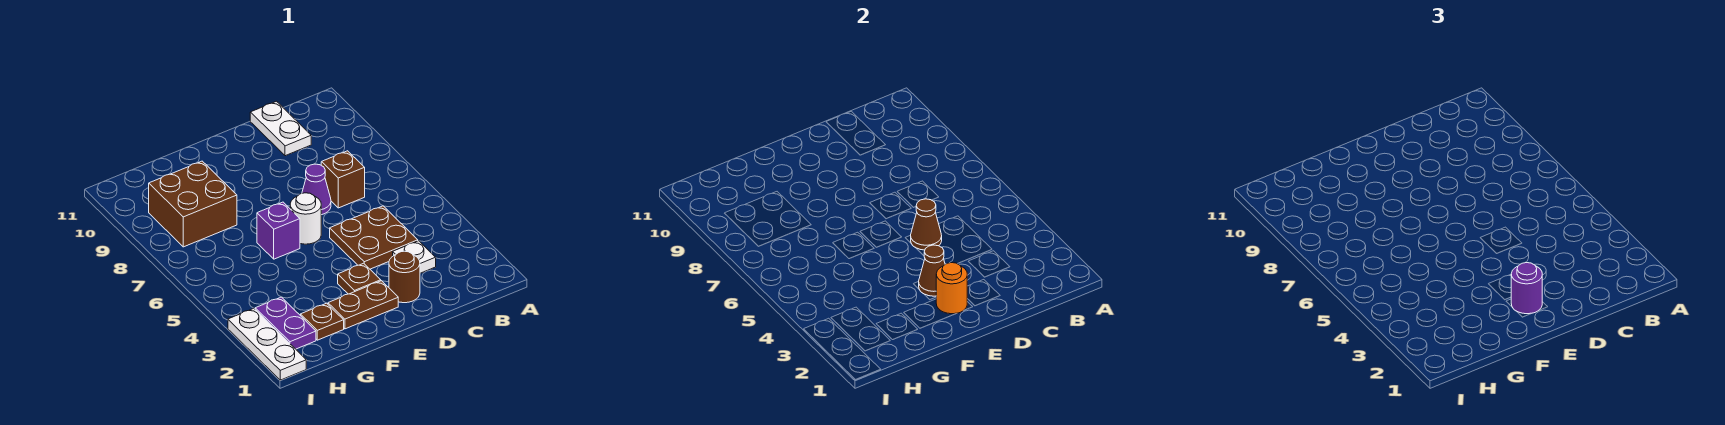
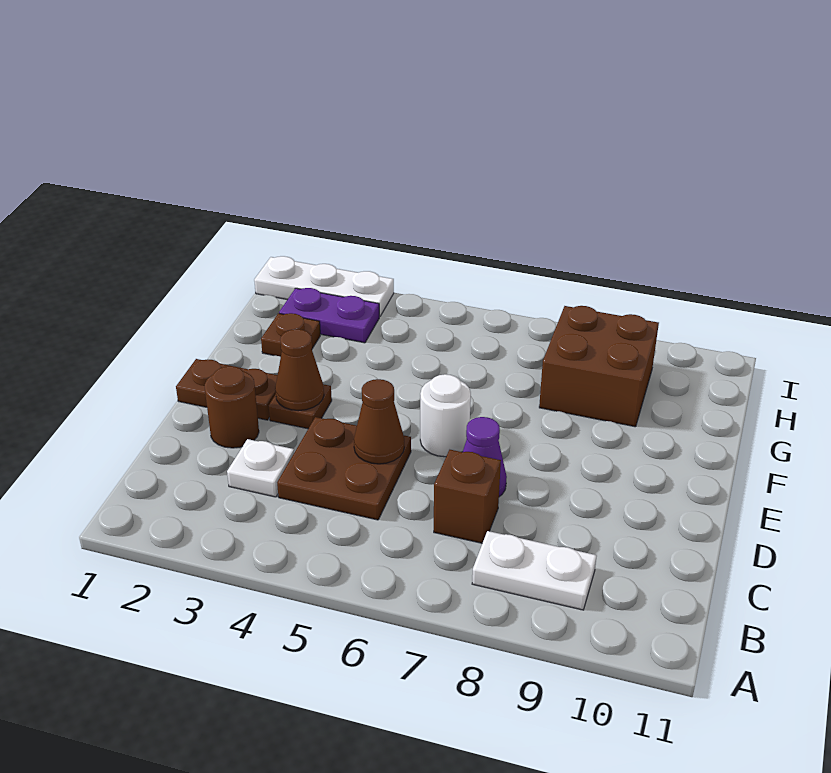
white 1x2 plate [250,101,311,156] -> white 1x2 plate moved to [472,531,597,610]
brown 1x2 plate [328,281,398,329] -> brown 1x2 plate turned to [176,359,277,420]
orange 1x1 round brick [936,263,967,314] -> none
purple 1x1 round brick [1511,263,1542,314] -> none
purple 1x1 brick [257,202,300,259] -> none

